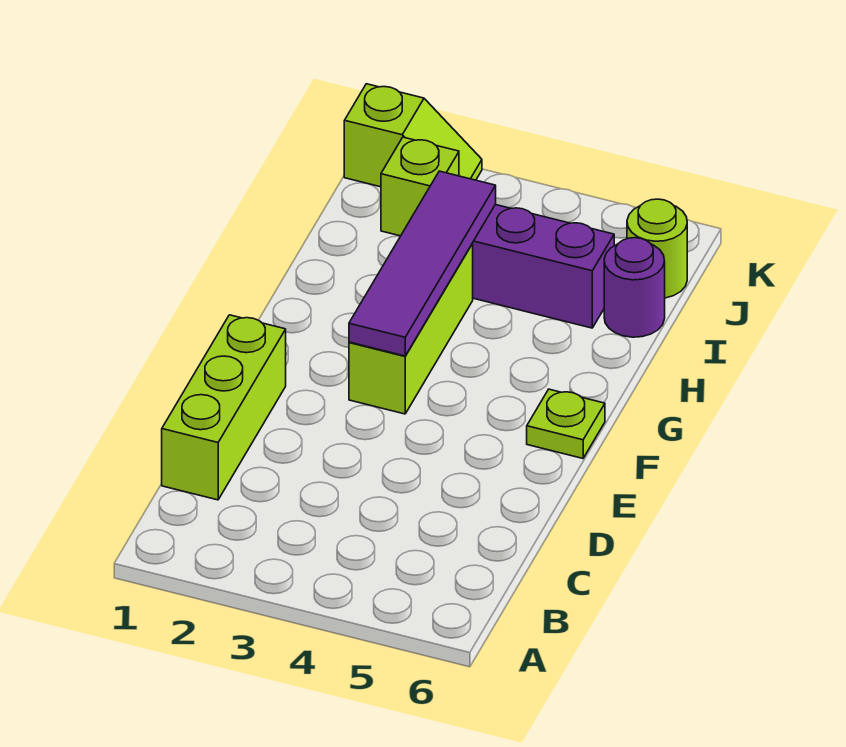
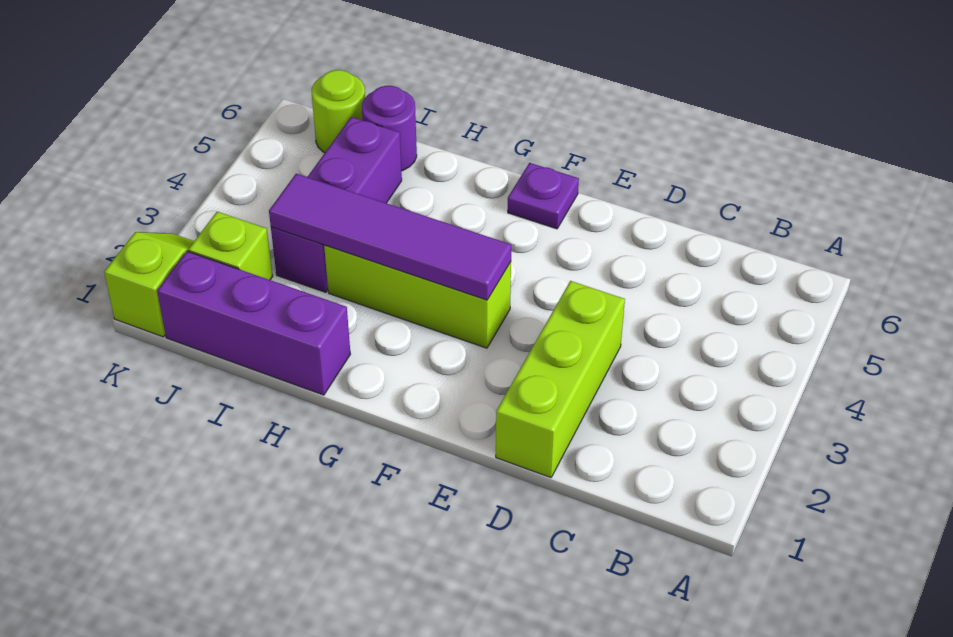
lime 1x3 brick [162,315,286,500] -> lime 1x3 brick turned to [496,281,625,478]
lime 1x1 plate [527,389,605,458] -> purple 1x1 plate [508,163,579,229]
none -> purple 1x3 brick [157,251,350,395]

